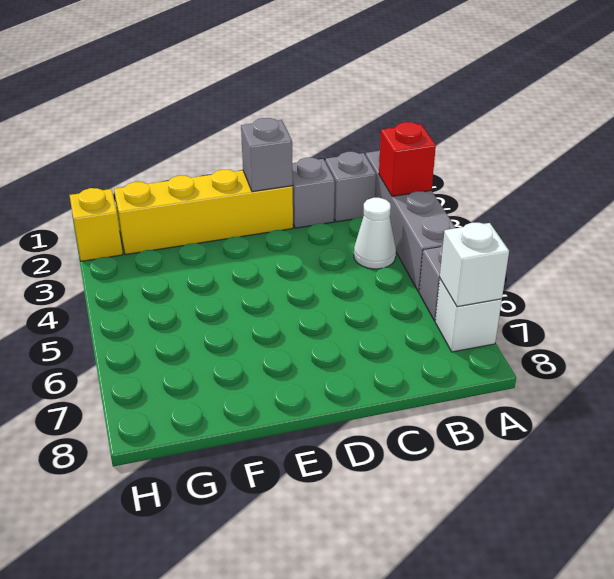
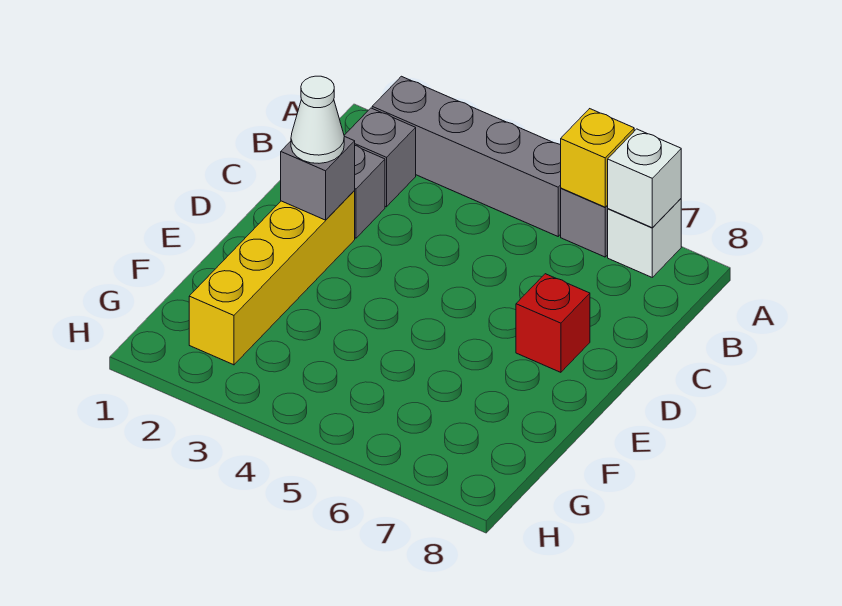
red 1x1 brick [379,122,436,196] -> red 1x1 brick moved to [516,274,590,372]
white 1x1 cone [354,198,396,269] -> white 1x1 cone moved to [291,76,344,163]
yellow 1x1 brick [70,188,123,261] -> yellow 1x1 brick moved to [561,109,634,207]

